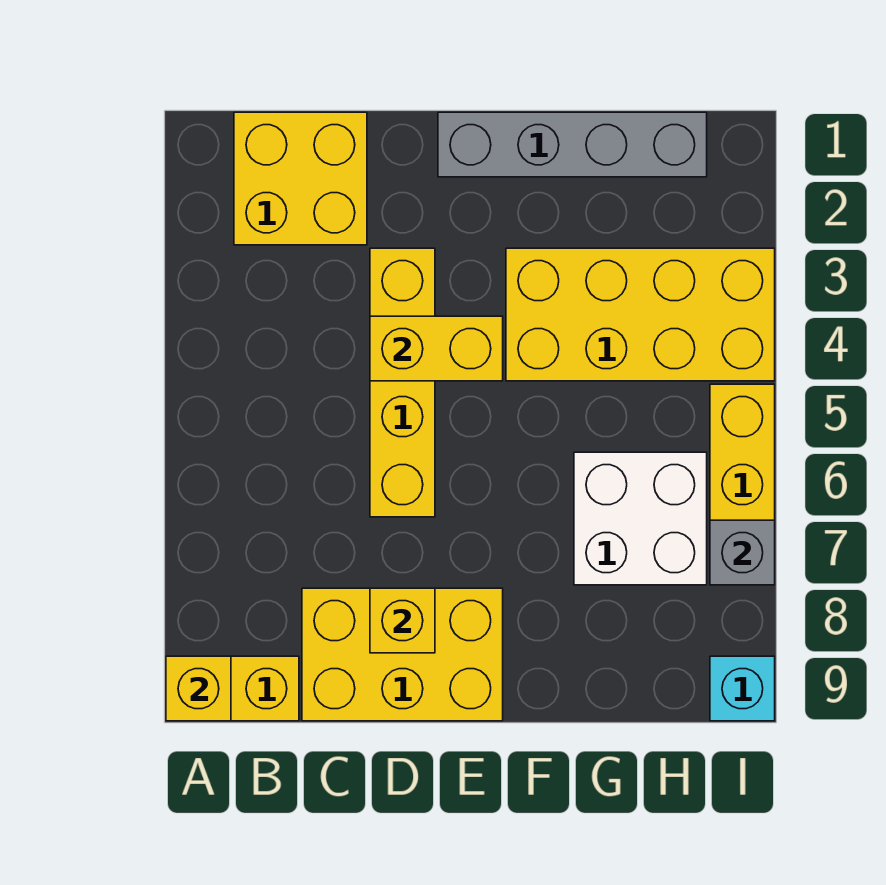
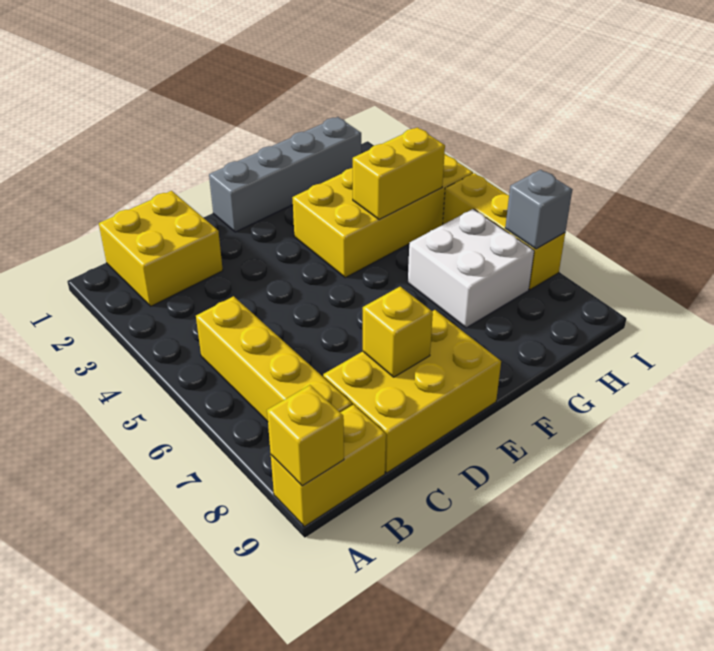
yellow 1x4 brick [370,248,435,517] -> yellow 1x4 brick moved to [196,296,352,422]
yellow 1x2 brick [370,316,503,381] -> yellow 1x2 brick moved to [353,127,445,220]
cyan 1x1 brick [710,656,775,721] -> none

